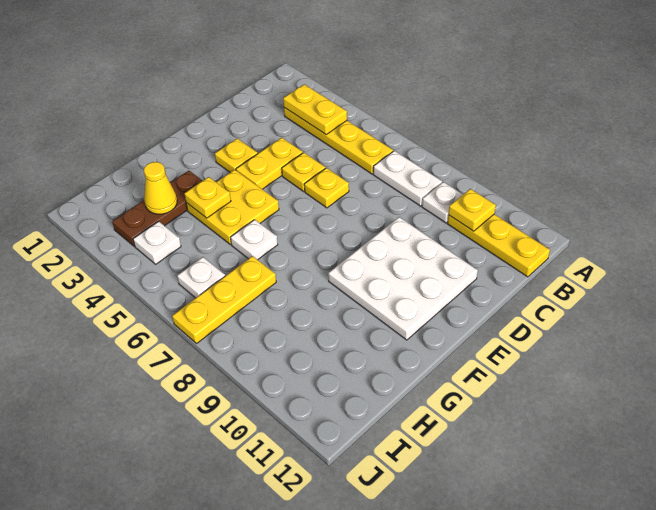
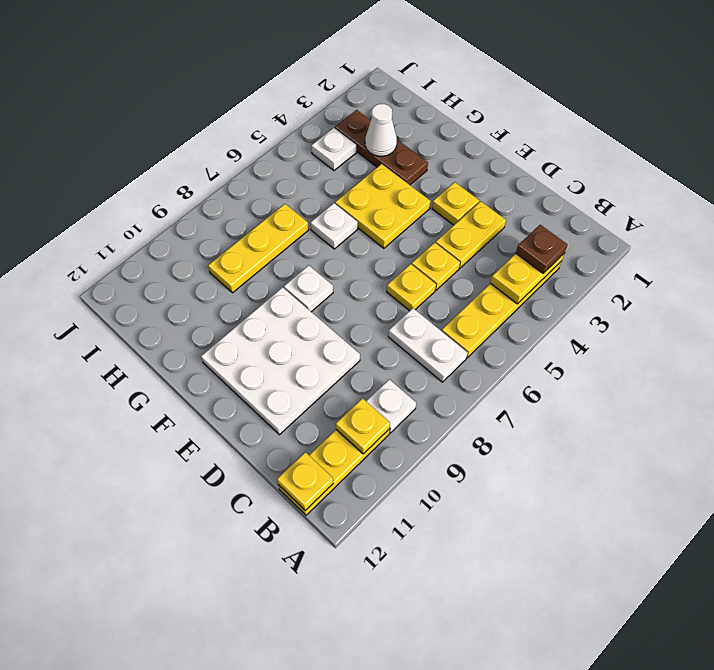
none -> brown 1x1 plate [516,225,568,273]
white 1x2 plate [373,151,442,206] -> white 1x2 plate turned to [388,308,468,382]
yellow 1x2 plate [236,138,303,189] -> yellow 1x2 plate turned to [436,201,506,268]
yellow 1x1 plate [184,177,231,218] -> yellow 1x1 plate moved to [277,452,333,511]
yellow 1x1 cone [144,162,177,214] -> white 1x1 cone [365,104,397,156]
yellow 1x3 plate [172,256,276,343] -> yellow 1x3 plate turned to [208,204,309,293]
white 1x1 plate [177,257,225,298] -> white 1x1 plate moved to [284,265,333,312]

